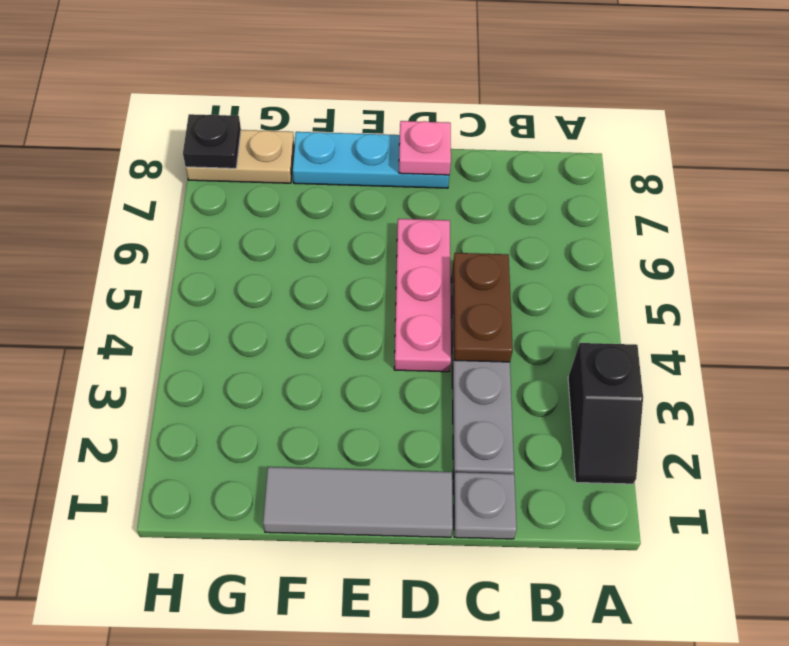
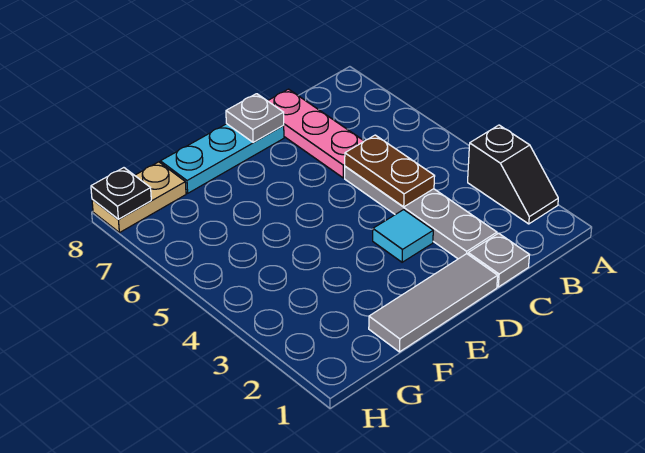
none -> cyan 1x1 tile [373,210,433,262]
pink 1x3 plate [394,219,451,372] -> pink 1x3 plate moved to [268,89,364,178]
pink 1x1 plate [399,121,451,175] -> grey 1x1 plate [226,94,284,143]

